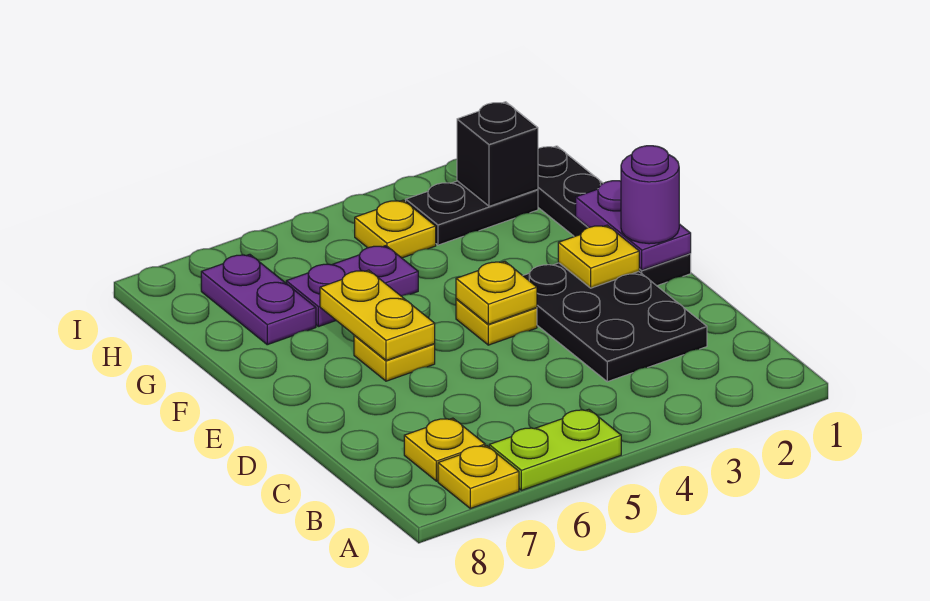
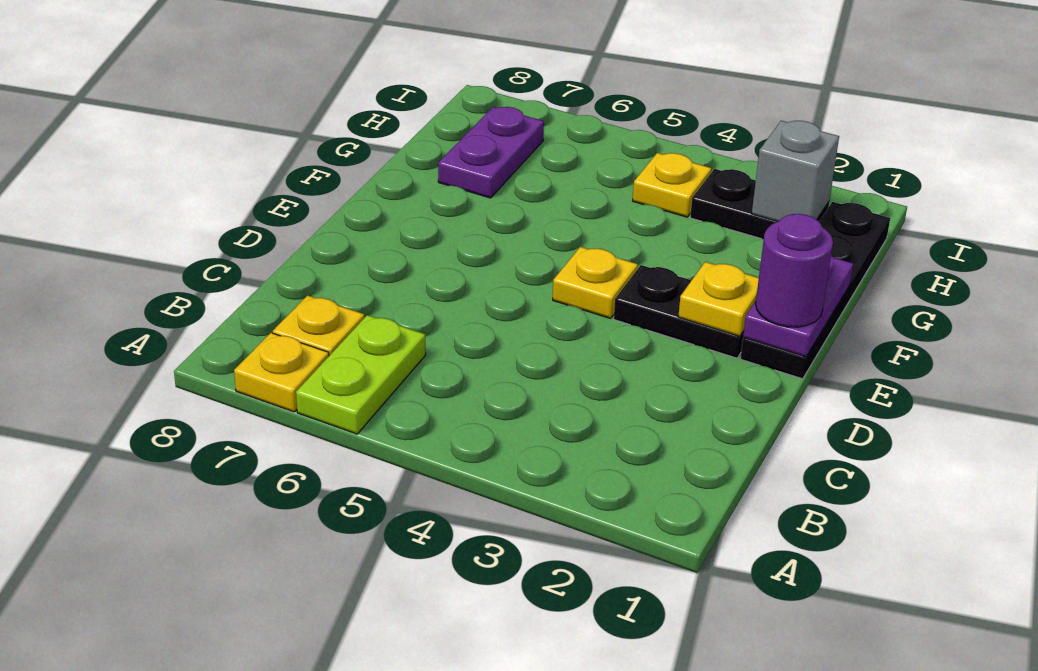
lime 1x2 plate [489,409,621,490] -> lime 1x2 plate turned to [296,315,426,434]
black 2x3 plate [523,263,707,382] -> black 1x2 plate [614,265,744,358]
yellow 1x1 plate [456,261,537,324] -> none
yellow 1x1 plate [354,335,435,381] -> none
yellow 1x2 plate [320,270,435,360] -> none
purple 1x2 plate [286,246,418,327] -> none
black 1x1 brick [457,102,538,206] -> grey 1x1 brick [752,121,839,222]

